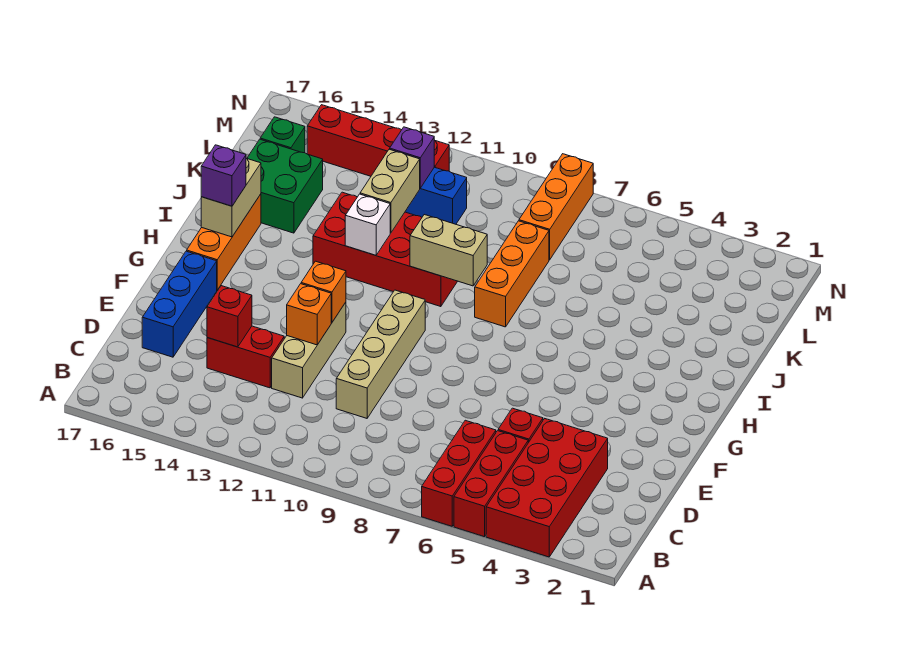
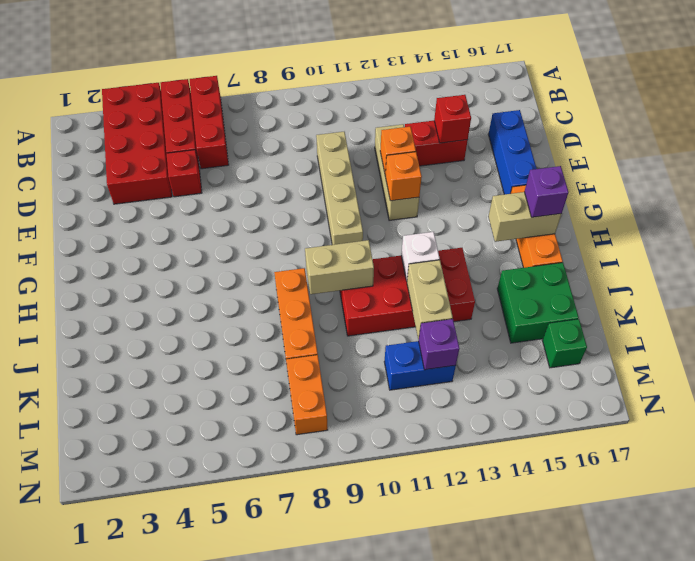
tan 1x2 brick [201,158,261,237] -> tan 1x2 brick turned to [488,192,561,242]
orange 1x3 brick [519,154,593,260] -> orange 1x2 brick [286,355,328,435]
red 1x4 brick [307,105,449,176] -> none

